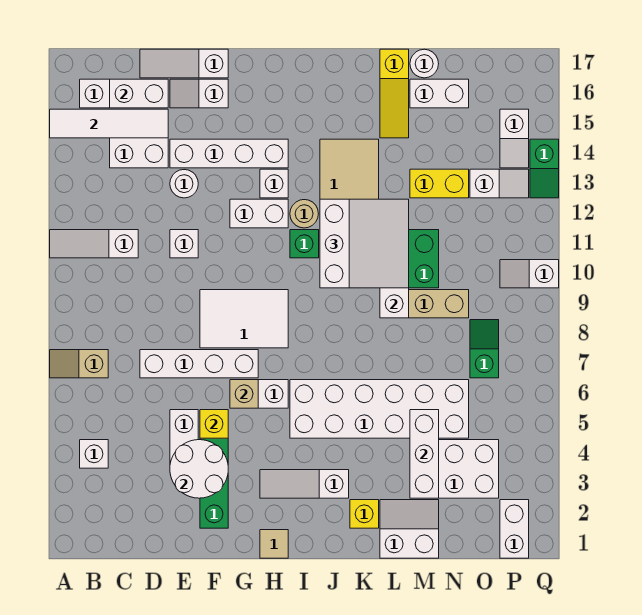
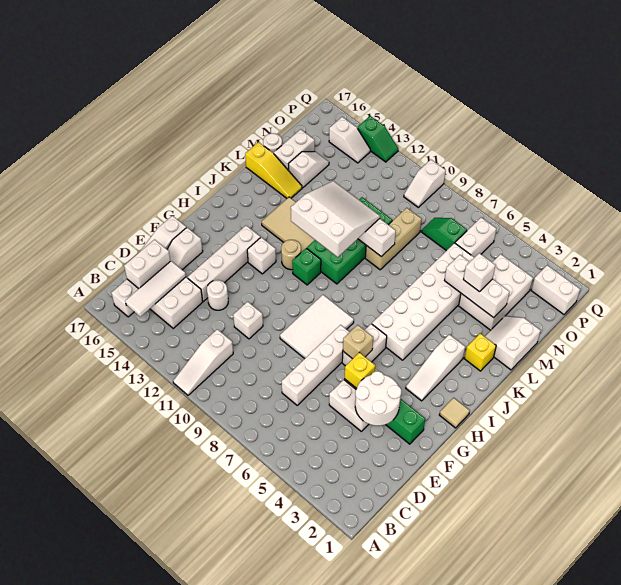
tan 1x2 slope [50,350,108,378] -> none
white 1x4 tile [50,109,168,138] -> white 1x3 tile [125,261,186,317]
white 1x1 brick [80,440,108,468] -> white 1x1 brick moved to [463,253,496,292]
white 1x2 brick [230,199,288,228] -> white 1x2 brick moved to [455,217,496,258]
yellow 1x2 brick [410,169,469,198] -> none
white 1x2 slope [470,169,529,198] -> white 1x2 slope moved to [289,152,329,188]

